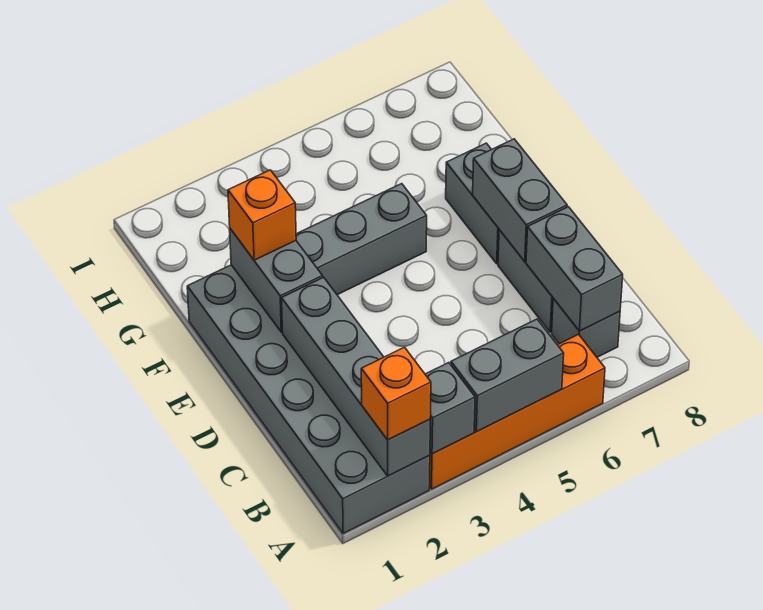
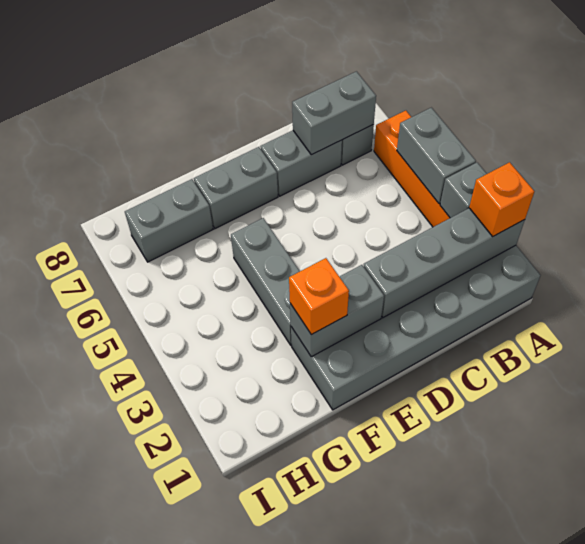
grey 1x2 brick [473,139,567,261] -> grey 1x2 brick moved to [125,179,213,262]

